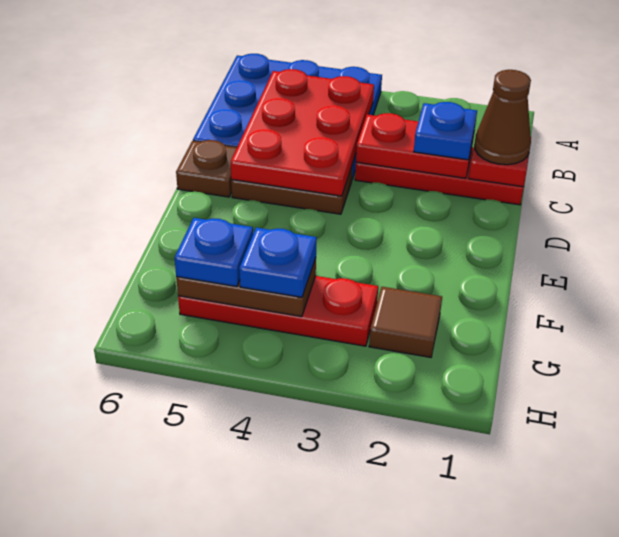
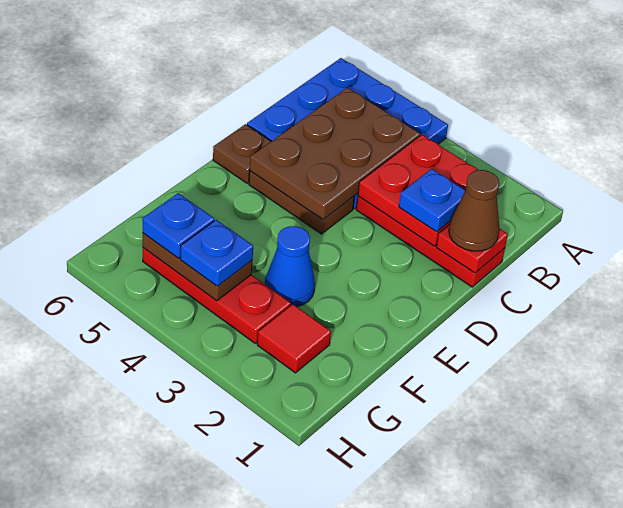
red 2x3 plate [231,69,374,196] -> brown 2x3 plate [250,88,420,220]
red 1x2 plate [356,113,474,178] -> red 2x2 plate [358,135,478,246]
none -> blue 1x1 cone [265,226,315,307]
brown 1x1 tile [369,287,442,357] -> red 1x1 tile [257,304,331,373]

